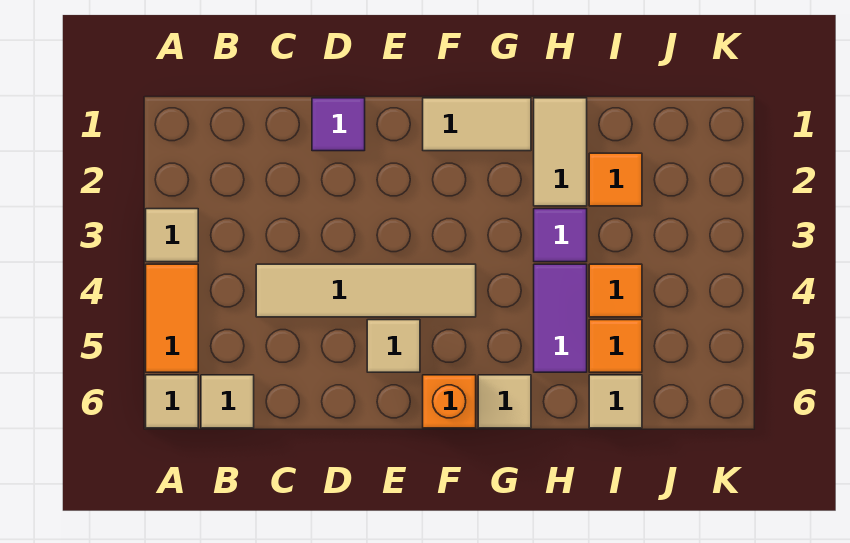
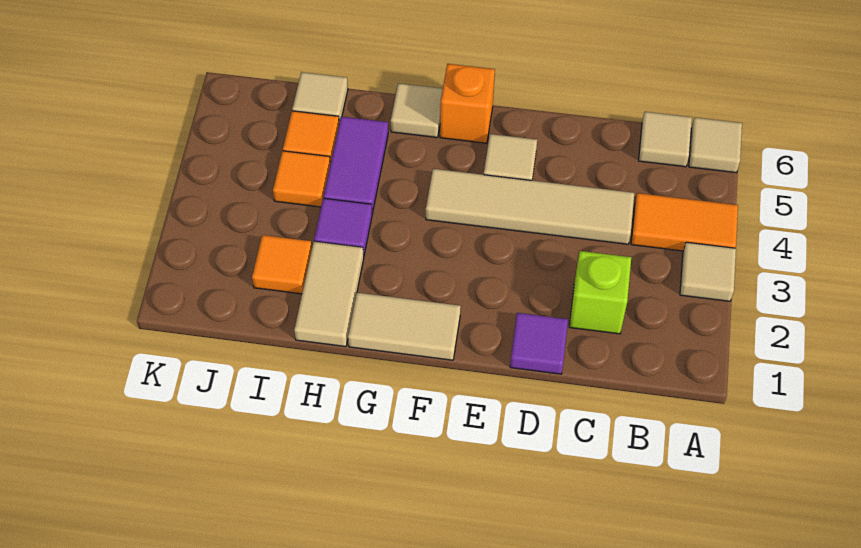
orange 1x2 tile [146,264,198,372] -> orange 1x2 tile turned to [631,193,738,251]
none -> lime 1x1 brick [569,251,631,334]

